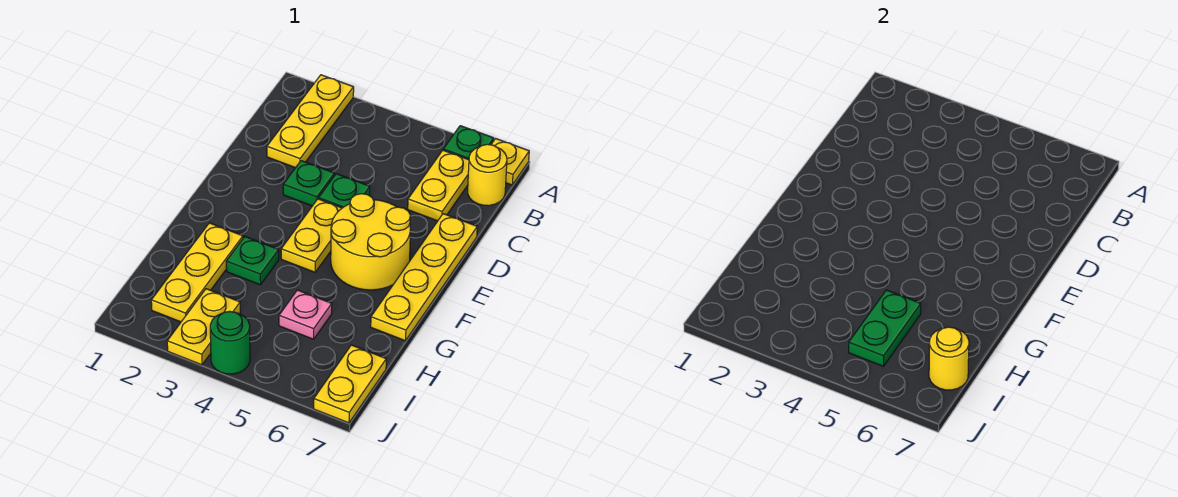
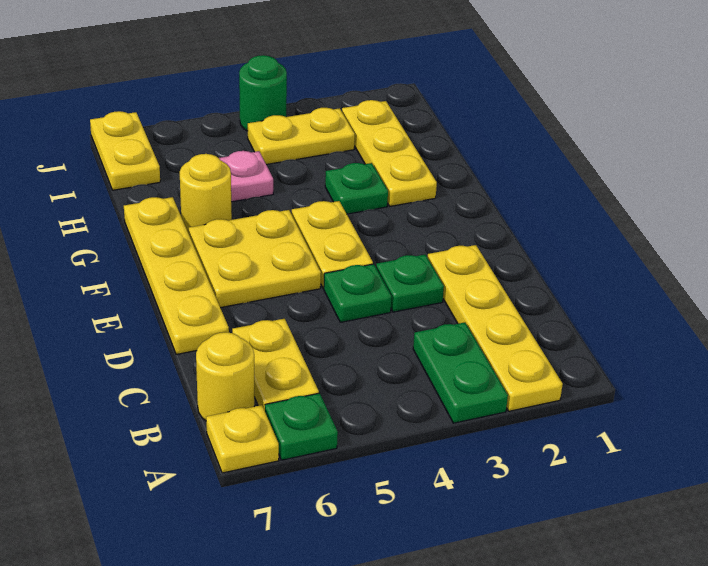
yellow 1x3 plate [267,75,354,168] -> yellow 1x4 plate [428,245,563,411]
yellow 2x2 round brick [331,194,411,290] -> yellow 2x2 plate [189,210,321,308]
green 1x2 plate [849,290,921,366] -> green 1x2 plate moved to [413,323,508,423]
yellow 1x2 plate [167,289,240,365] -> yellow 1x2 plate turned to [248,108,355,165]
yellow 1x1 round brick [929,327,969,390] -> yellow 1x1 round brick moved to [180,154,232,233]

